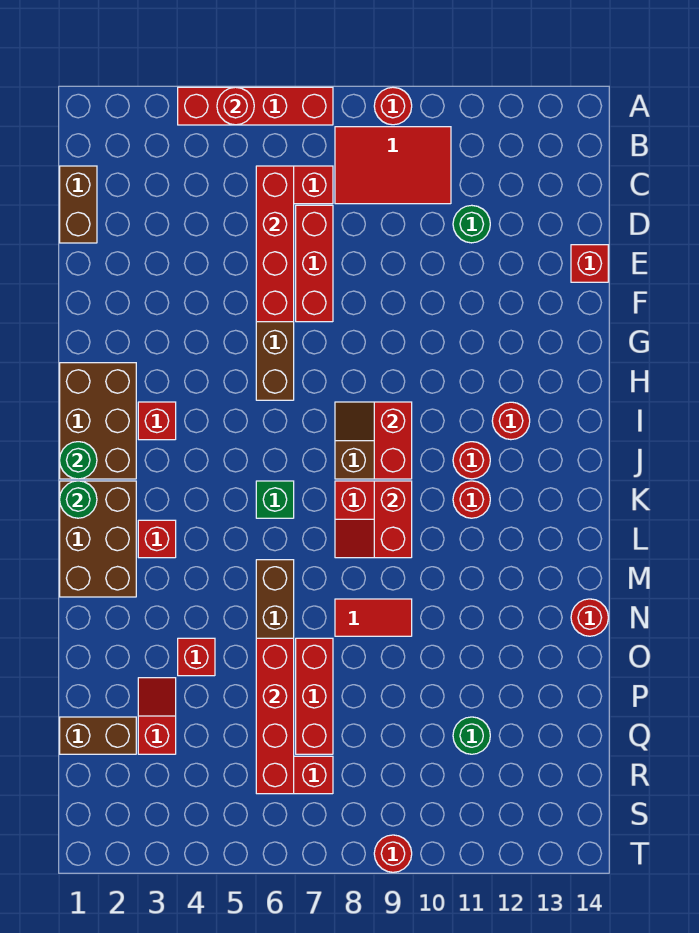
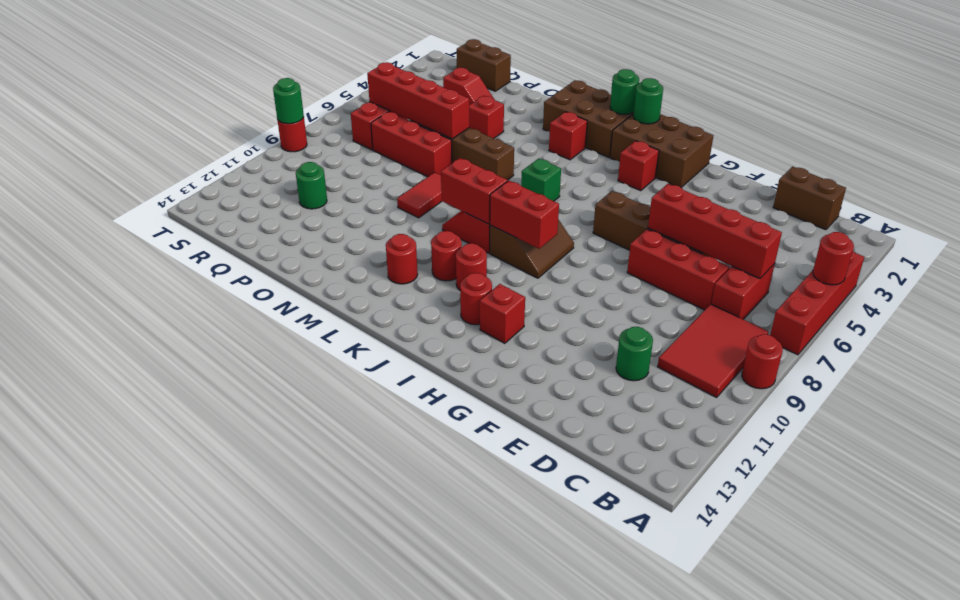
red 1x1 brick [571,245,608,282] -> red 1x1 brick moved to [480,284,525,343]
red 1x1 round brick [571,599,608,636] -> red 1x1 round brick moved to [386,234,418,284]
brown 1x2 brick [60,717,136,754] -> brown 1x2 brick turned to [457,39,511,91]
none -> green 1x1 round brick [273,78,304,124]

